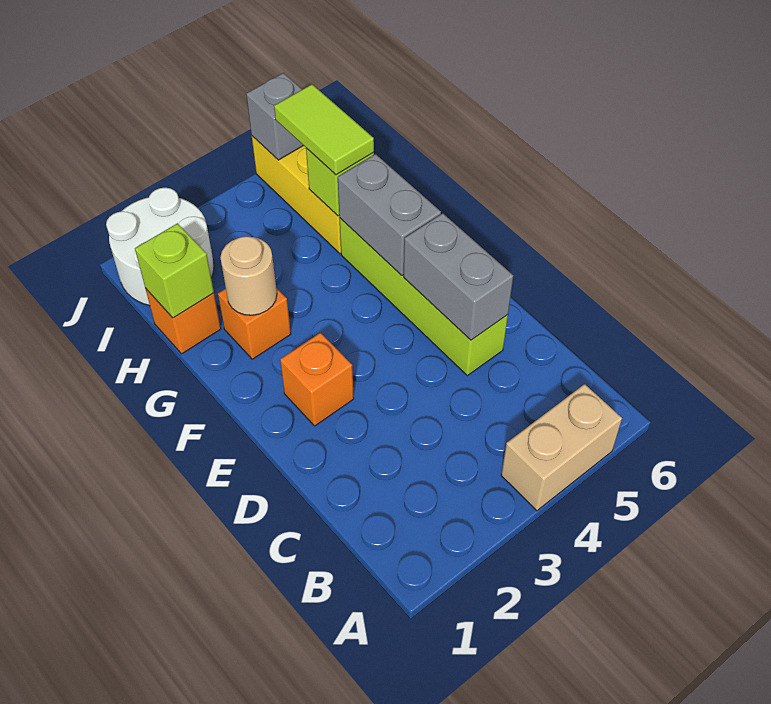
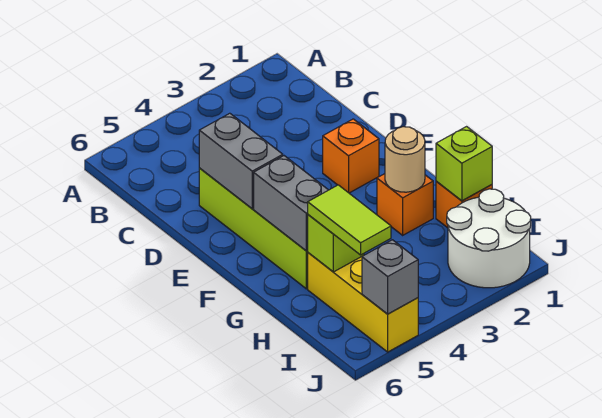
tan 1x2 brick [501,384,622,511] -> none

